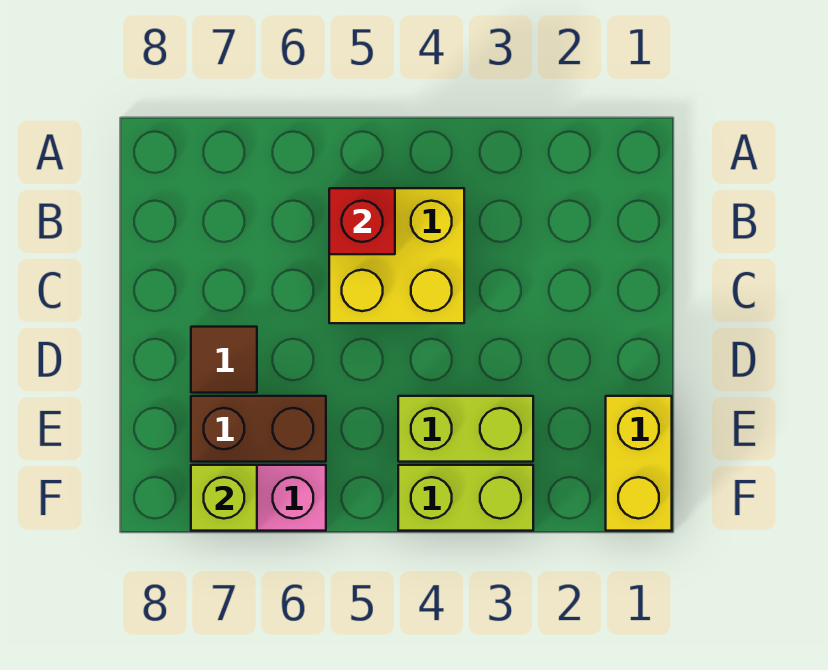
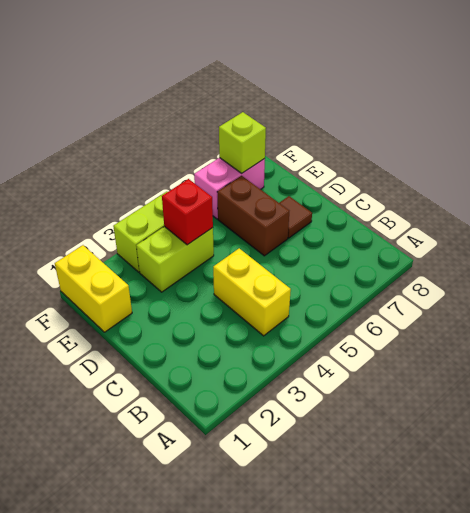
yellow 2x2 brick [329,188,464,323] -> yellow 1x2 brick [213,248,291,336]
red 1x1 brick [329,188,395,254] -> red 1x1 brick moved to [162,179,213,245]
brown 1x2 brick [191,396,326,462] -> brown 1x2 brick turned to [218,176,289,256]

